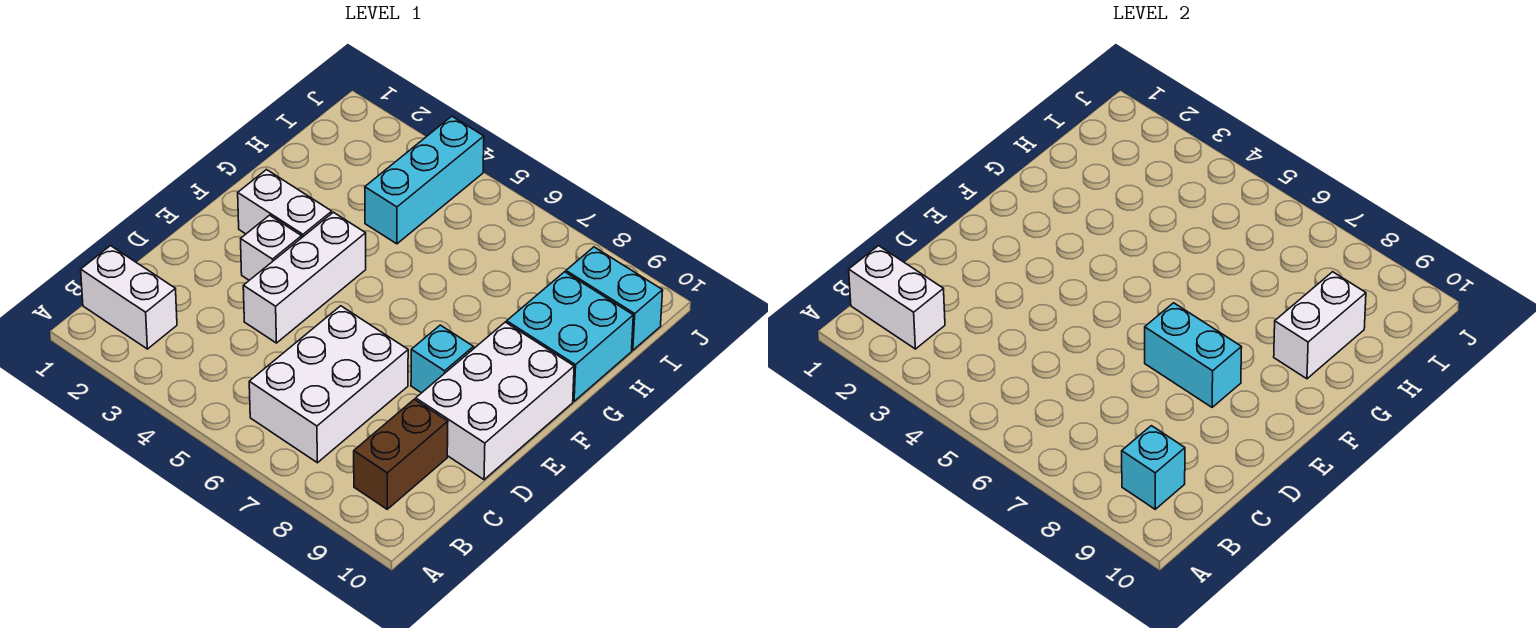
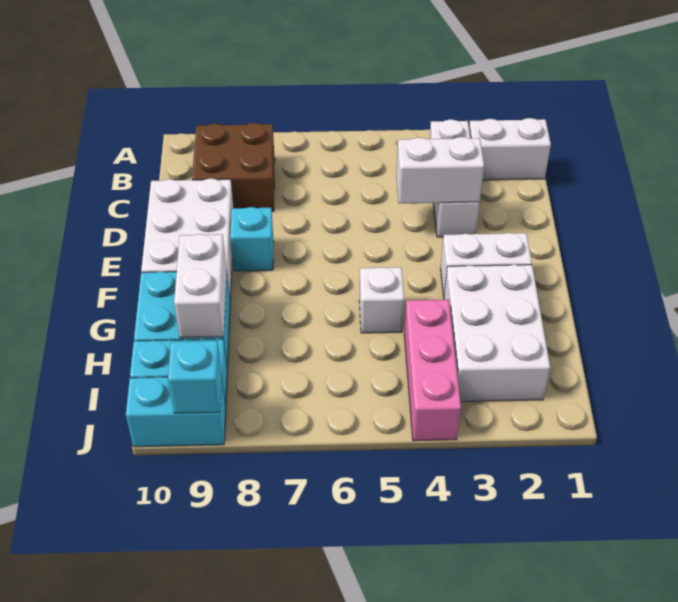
white 1x2 brick [849,246,945,349] -> white 1x2 brick moved to [396,137,484,203]
white 2x3 brick [249,306,408,463] -> white 2x3 brick moved to [444,265,550,402]
brown 1x2 brick [354,399,448,509] -> brown 2x2 brick [192,123,275,211]
cyan 1x1 brick [1122,426,1185,509] -> cyan 1x1 brick moved to [168,341,222,413]
white 1x3 brick [243,212,366,343] -> white 1x3 brick moved to [430,119,480,237]
white 1x1 brick [241,215,302,280] -> white 1x1 brick moved to [359,267,404,333]
cyan 1x2 brick [1145,303,1242,407] -> cyan 1x2 brick moved to [126,377,226,447]
cyan 1x3 brick [365,116,484,244] -> pink 1x3 brick [404,300,461,441]

